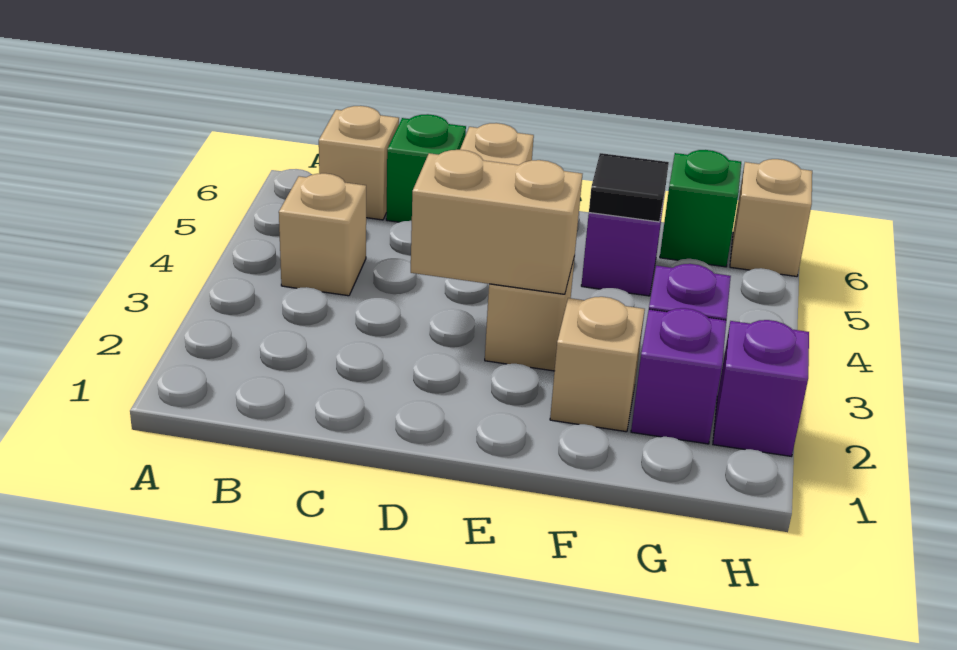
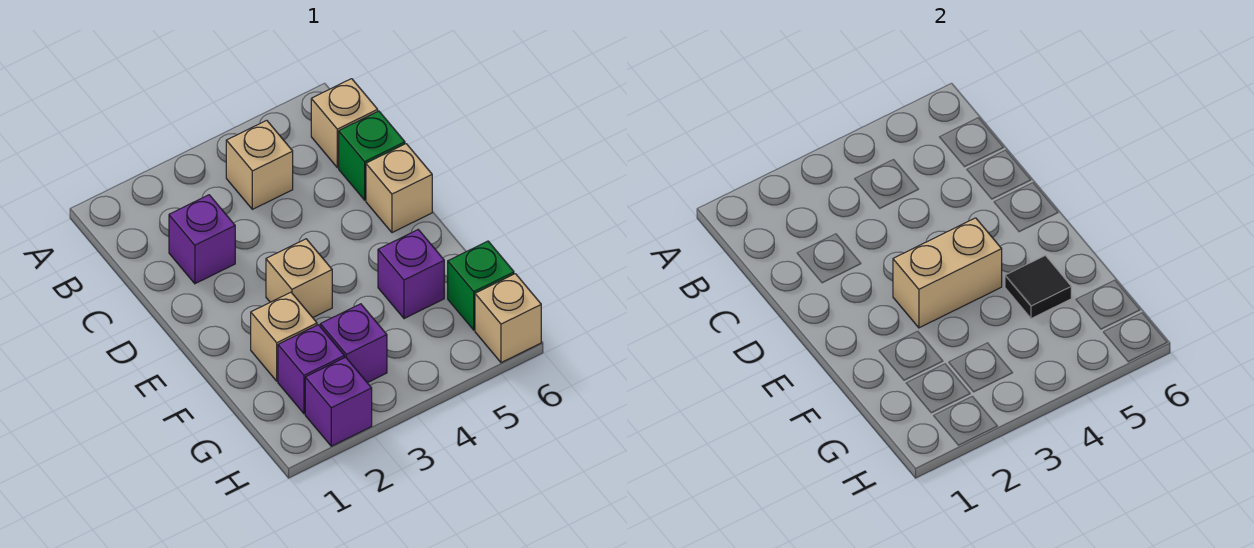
none -> purple 1x1 brick [169,195,235,284]
tan 1x2 brick [411,150,582,294] -> tan 1x2 brick turned to [893,218,1002,328]

